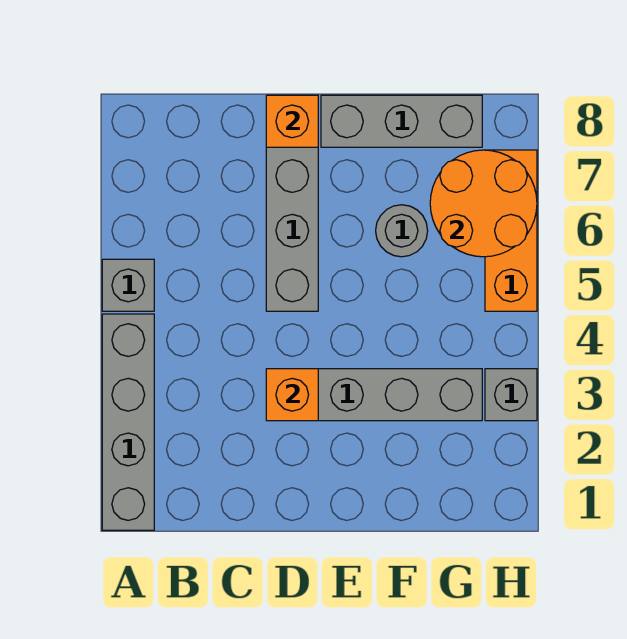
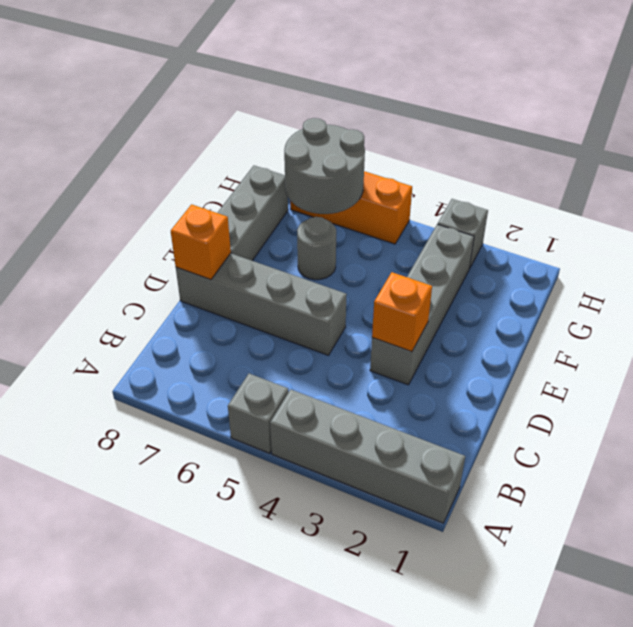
orange 2x2 round brick [430,150,537,257] -> grey 2x2 round brick [284,118,365,214]

